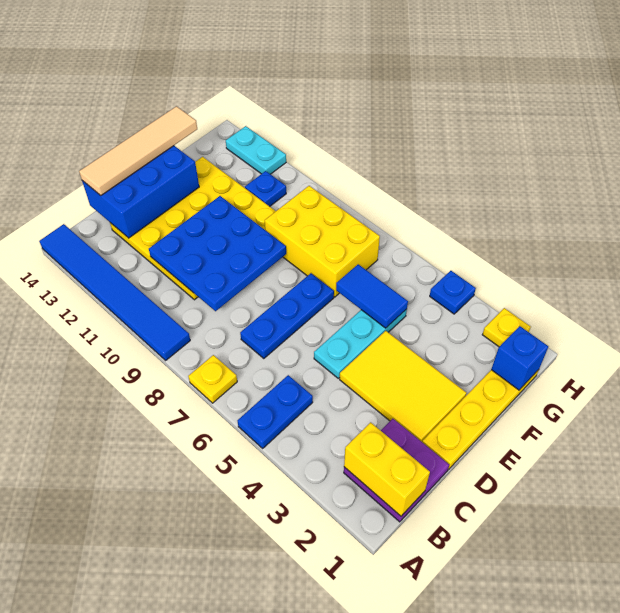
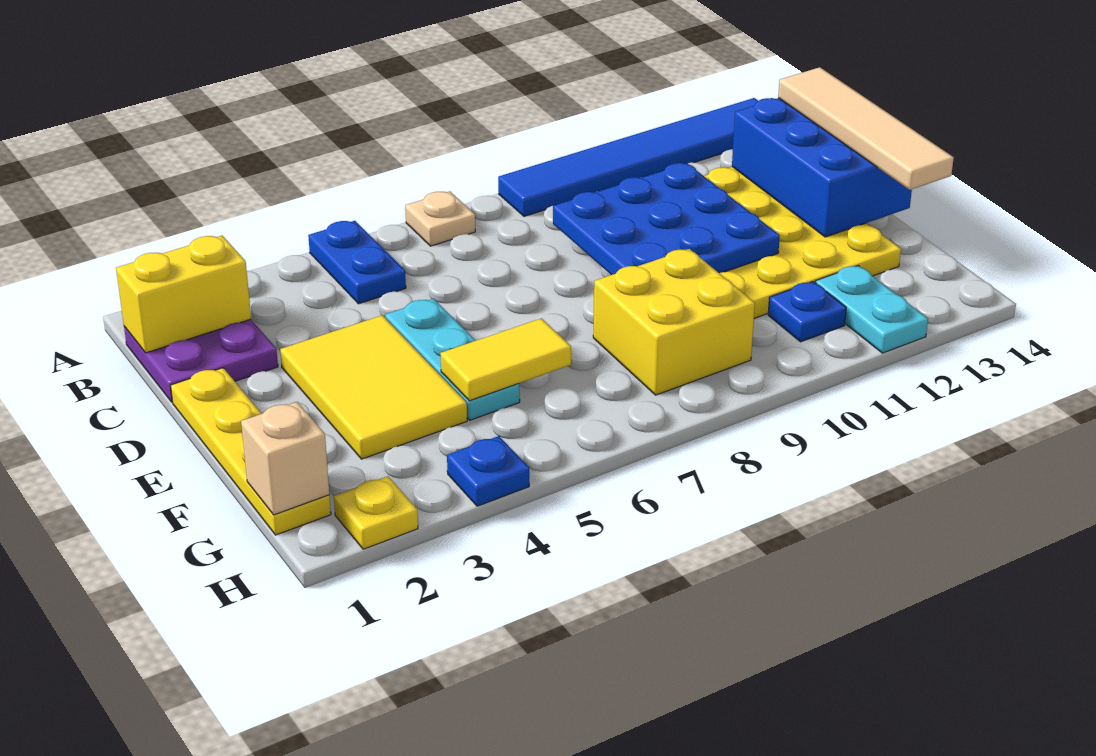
yellow 1x1 plate [188,355,237,403] -> tan 1x1 plate [405,191,475,246]
blue 1x3 plate [240,273,334,359] -> none
yellow 2x3 tile [340,331,466,442] -> yellow 2x3 tile turned to [280,315,467,459]
blue 1x2 tile [336,264,408,328] -> yellow 1x2 tile [440,318,571,401]
yellow 2x3 brick [265,186,380,297] -> yellow 2x2 brick [593,249,755,395]
blue 1x1 brick [491,326,548,390] -> tan 1x1 brick [241,402,329,515]
cyan 1x2 plate [226,126,286,174] -> cyan 1x2 plate turned to [815,266,928,353]

